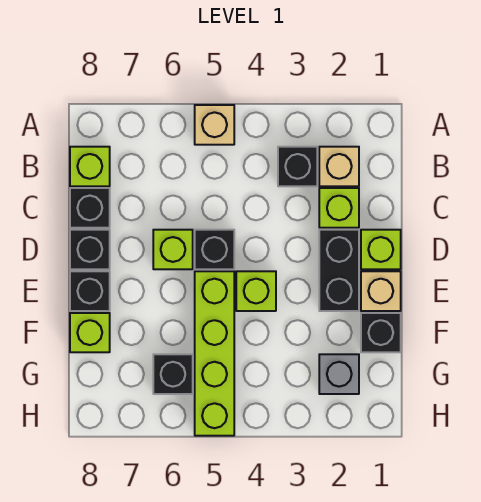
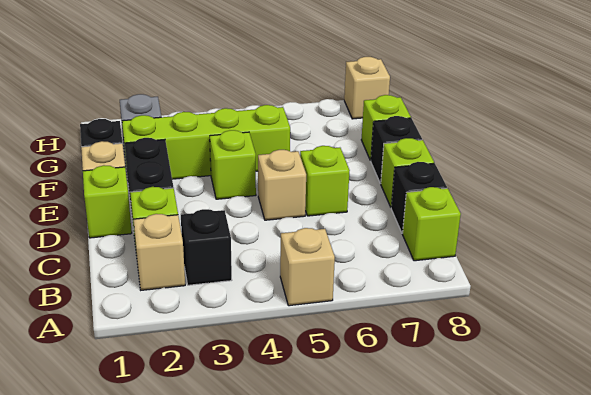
black 1x1 brick [195,230,234,269] -> tan 1x1 brick [258,150,306,220]
black 1x1 brick [70,230,110,269] -> lime 1x1 brick [381,138,434,207]
lime 1x4 brick [195,271,234,436] -> lime 1x4 brick turned to [122,105,290,179]
black 1x1 brick [153,354,193,394] -> none
none -> tan 1x1 brick [344,57,390,119]

